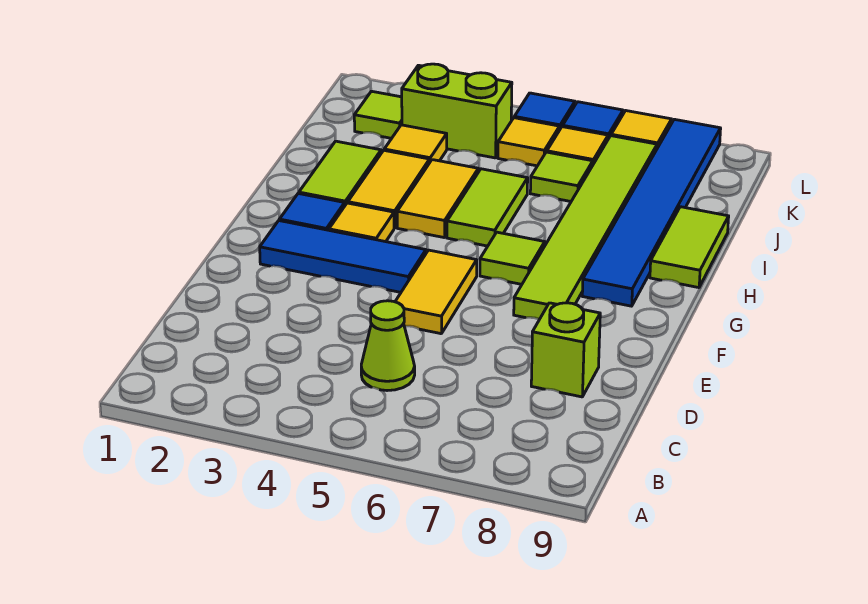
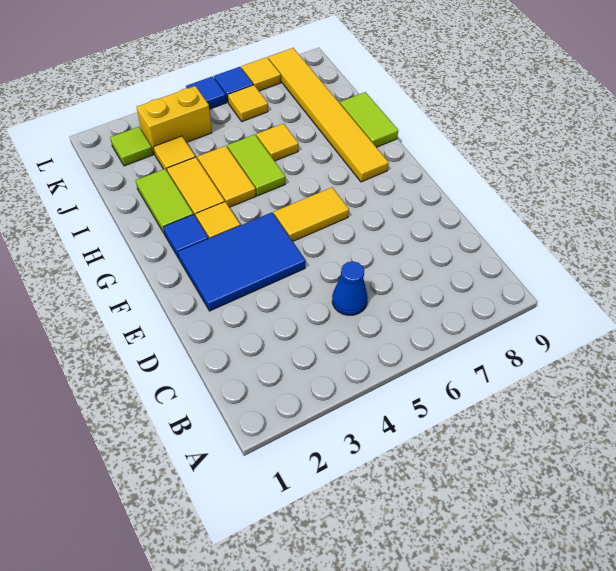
lime 1x1 cone [361,301,415,391] -> blue 1x1 cone [332,261,368,315]
lime 1x1 brick [531,303,600,397] -> none
yellow 1x2 tile [395,250,477,334] -> yellow 1x2 tile turned to [274,187,349,241]
blue 1x3 tile [260,221,426,292] -> blue 2x3 tile [178,212,306,311]
lime 1x6 tile [514,136,657,319] -> none
lime 1x1 tile [480,232,545,284] -> none
blue 1x6 tile [582,119,721,306] -> yellow 1x6 tile [268,48,389,182]
lime 1x1 tile [530,152,593,201] -> none
lime 1x2 brick [402,64,512,158] -> yellow 1x2 brick [137,86,212,154]
yellow 1x1 tile [498,118,560,166] -> yellow 1x1 tile moved to [256,124,298,161]

